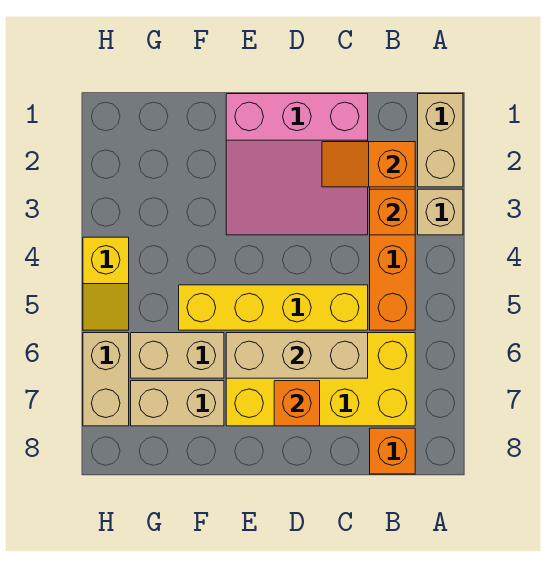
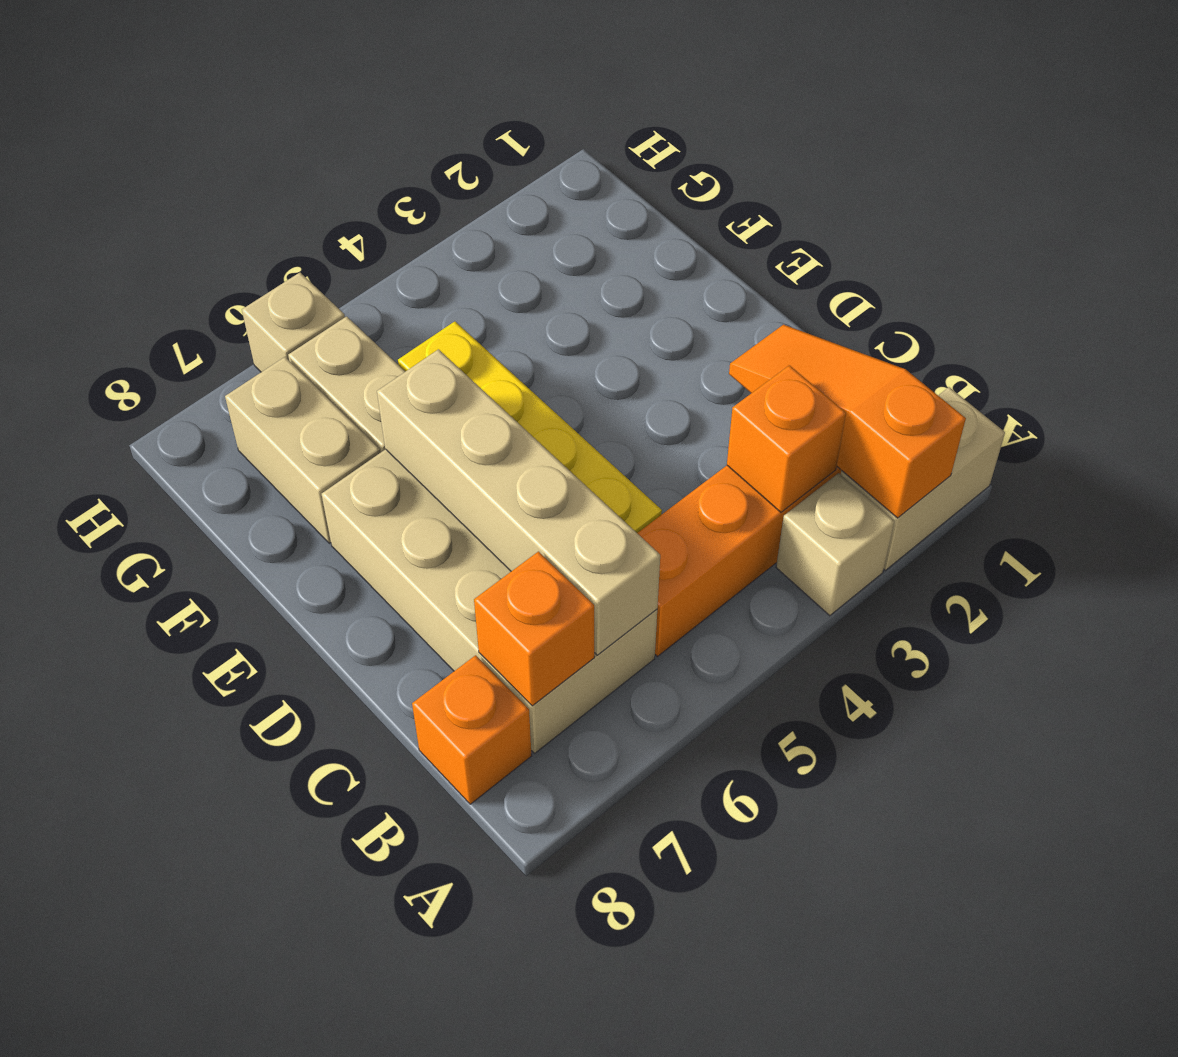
orange 1x2 slope [322,142,415,187] -> orange 1x3 slope [729,325,966,518]
yellow 2x4 brick [226,333,415,426] -> tan 2x4 brick [322,449,657,753]
pink 3x3 slope [226,94,368,235] -> none
tan 1x3 brick [226,333,368,378] -> tan 1x4 brick [377,349,660,655]
orange 1x1 brick [274,381,320,426] -> orange 1x1 brick moved to [474,552,594,706]
yellow 1x2 slope [83,237,129,330] -> none
tan 1x2 brick [83,333,129,426] -> tan 1x1 brick [242,273,345,372]

